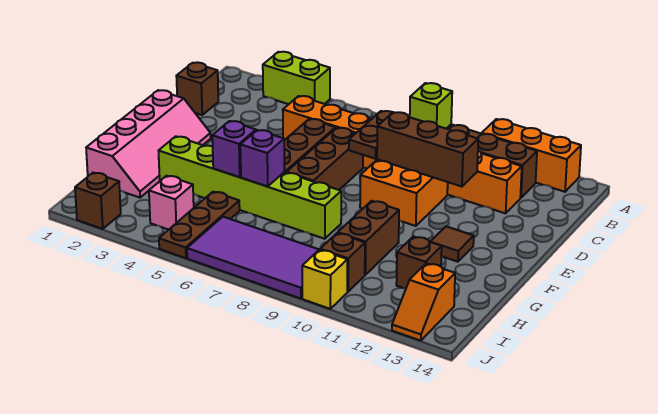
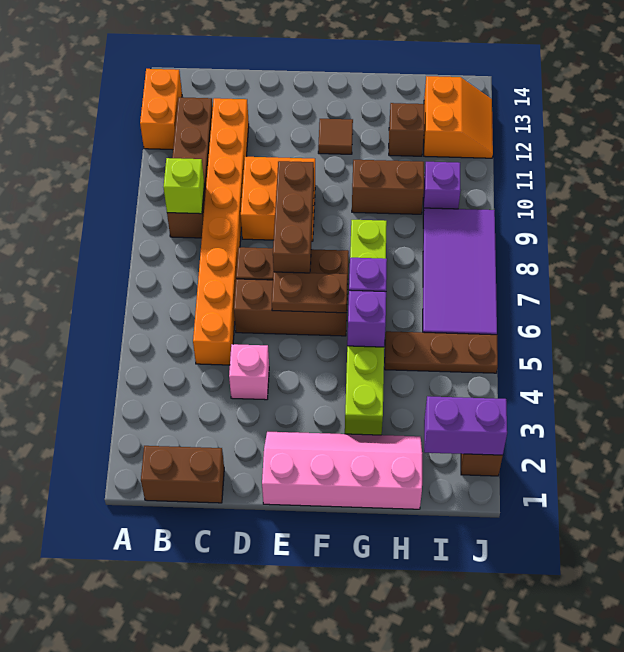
lime 1x2 brick [263,52,330,104] -> none
orange 1x3 brick [482,119,581,192] -> orange 1x2 brick [140,69,182,150]
brown 1x1 brick [176,62,218,115] -> brown 1x2 brick [141,446,224,503]
brown 1x2 plate [349,111,393,159] -> brown 1x2 plate moved to [272,272,348,313]
brown 1x3 brick [377,112,478,187] -> brown 1x3 brick moved to [273,161,314,273]
none -> purple 1x2 brick [424,396,507,455]
pink 1x1 brick [149,176,194,230] -> pink 1x1 brick moved to [229,344,269,400]
brown 1x1 brick [320,233,365,292] -> purple 1x1 brick [423,162,461,214]
orange 1x2 slope [392,263,455,341] -> orange 2x2 slope [424,76,493,158]
yellow 1x1 brick [302,250,347,309] -> none

